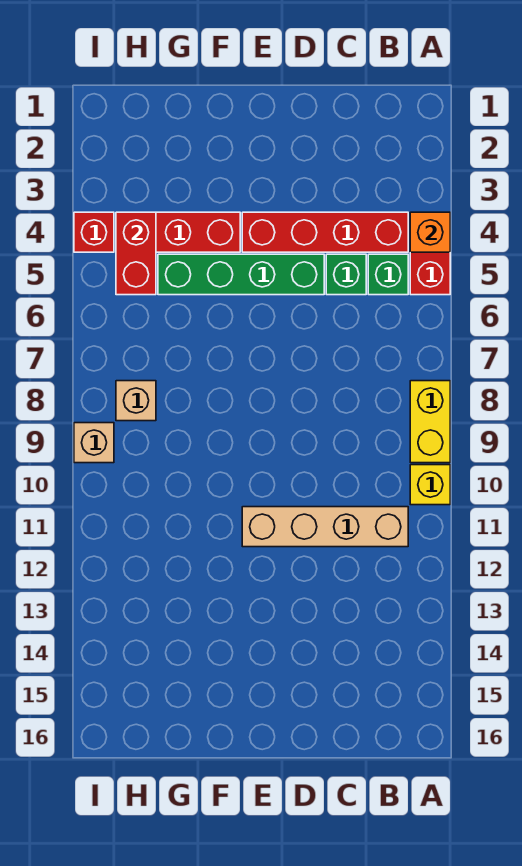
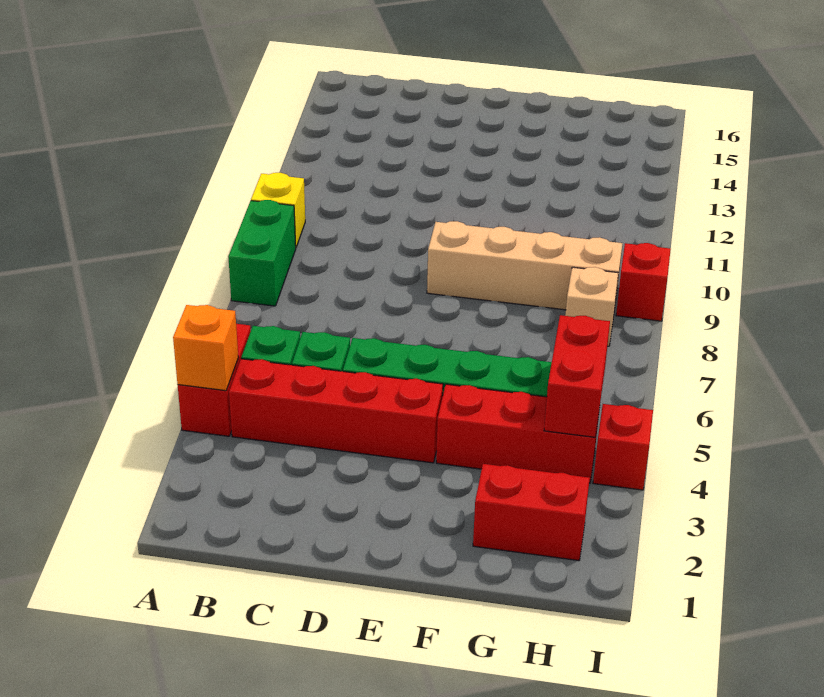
yellow 1x2 brick [410,381,450,463] -> green 1x2 brick [228,200,296,306]
tan 1x4 brick [242,507,408,547] -> tan 1x4 brick moved to [427,221,623,310]
none -> red 1x2 brick [473,464,590,561]
tan 1x1 brick [74,423,114,463] -> red 1x1 brick [616,243,671,321]

